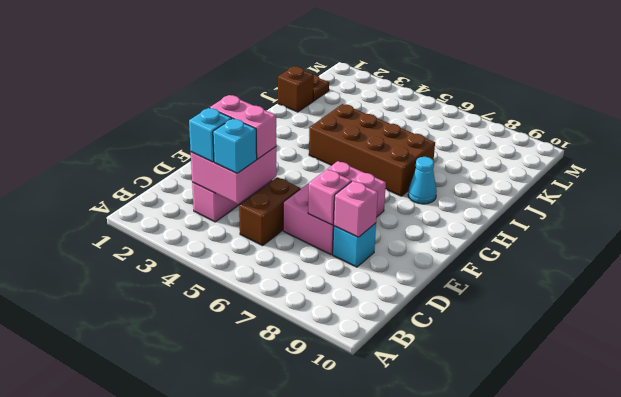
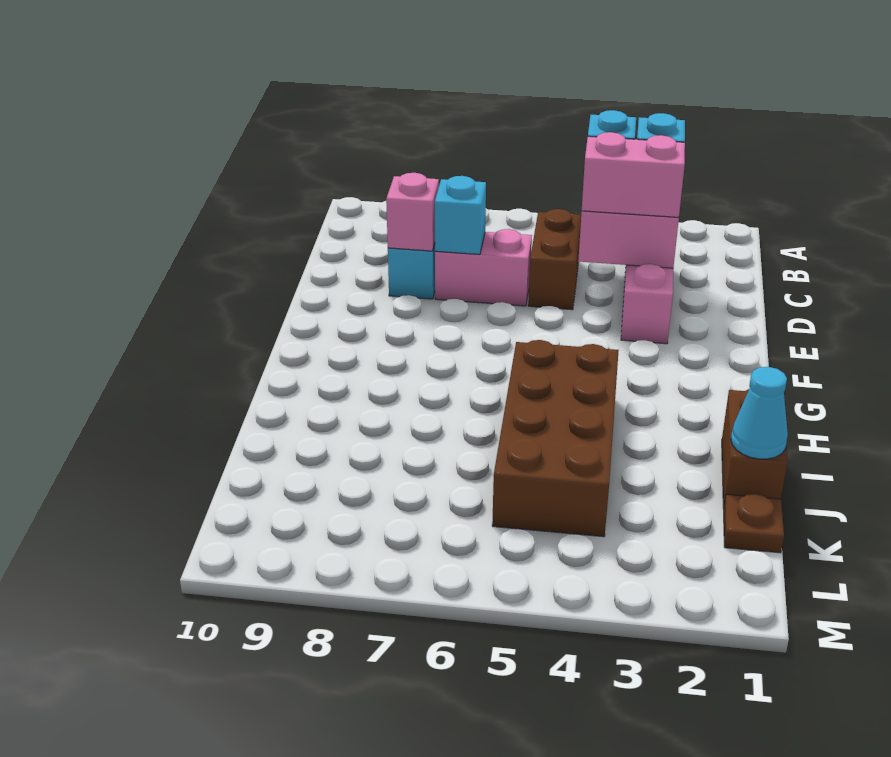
pink 2x3 brick [283,161,386,255] -> pink 1x2 brick [435,229,532,306]
pink 1x1 brick [308,169,352,225] -> cyan 1x1 brick [435,176,486,254]
brown 2x4 brick [309,104,435,196] -> brown 2x4 brick turned to [492,340,619,537]
cyan 1x1 cone [408,157,437,204] -> cyan 1x1 cone moved to [731,367,788,459]
brown 1x1 brick [278,67,314,112] -> brown 1x2 brick [722,389,787,509]

